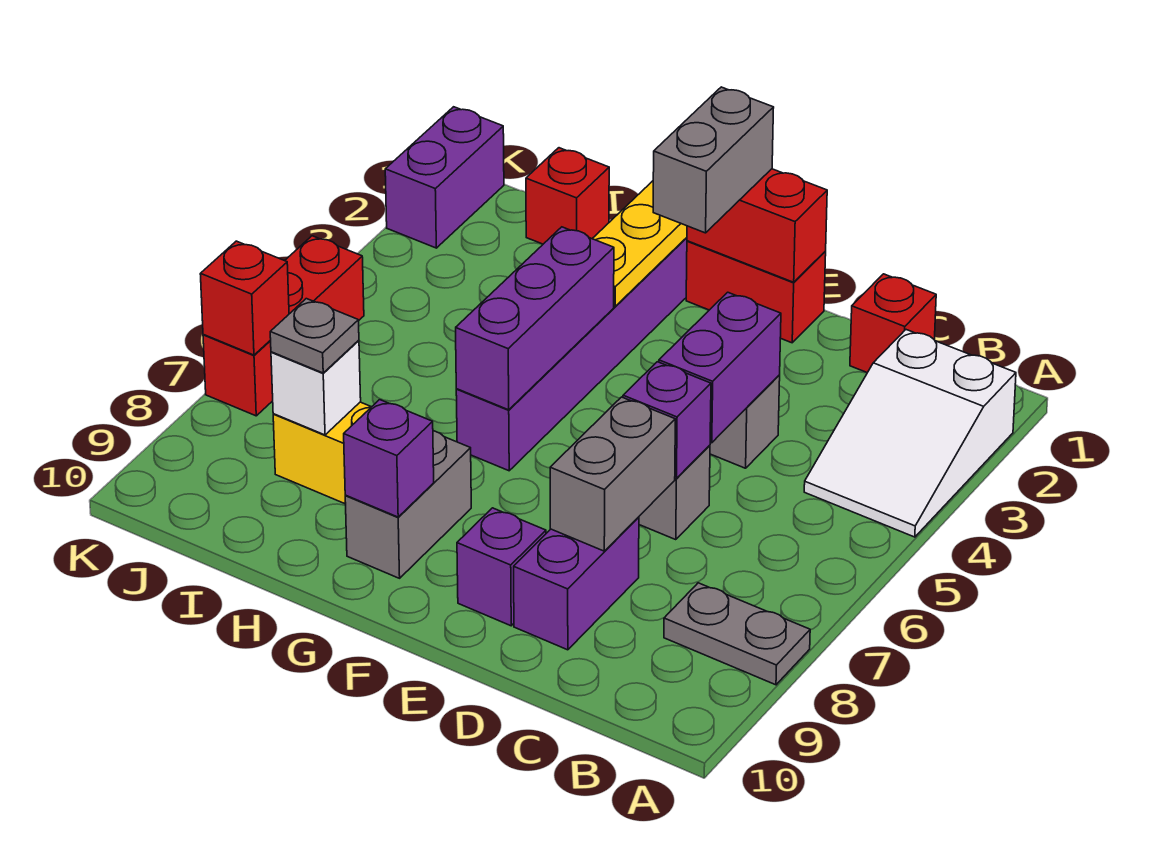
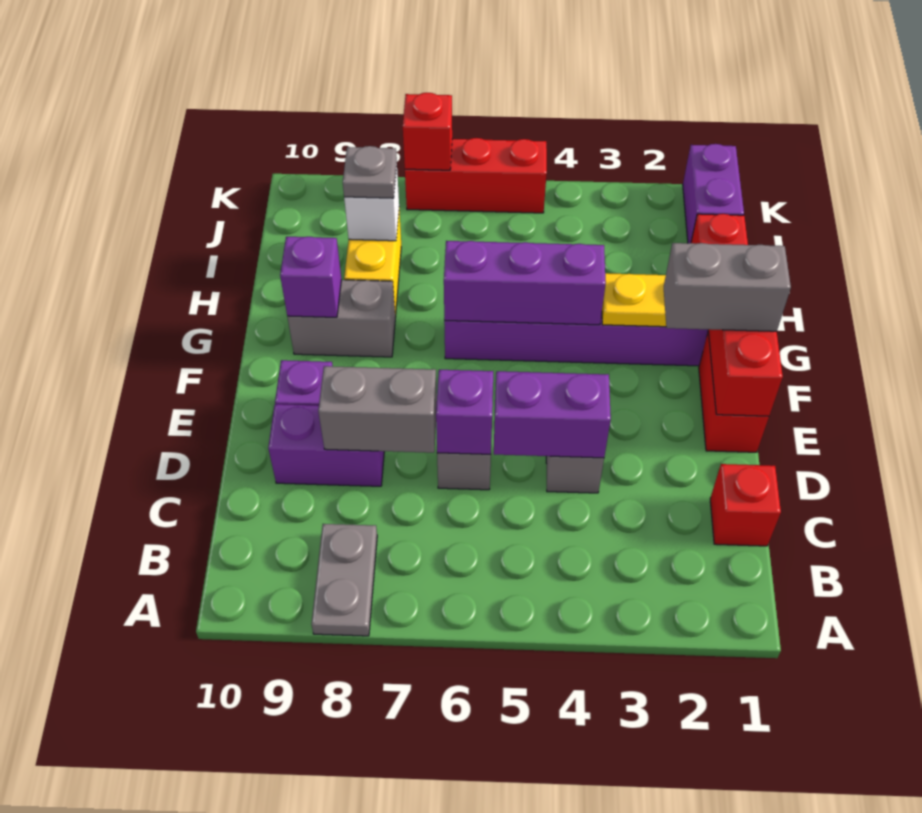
white 2x3 slope [804,330,1016,537] -> none
purple 1x2 brick [385,107,504,248] -> purple 1x2 brick turned to [683,144,744,243]

